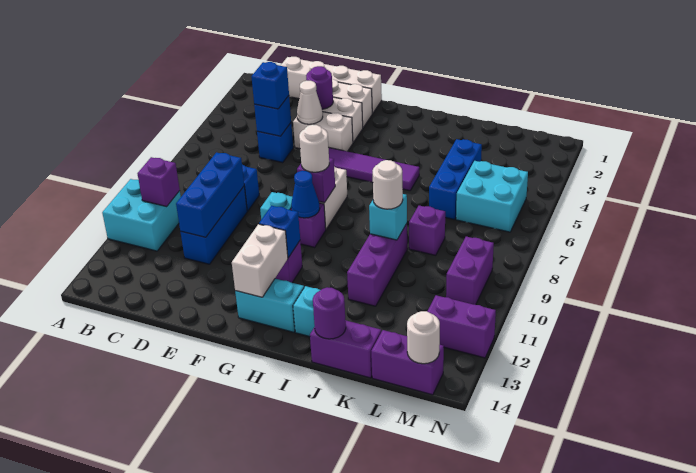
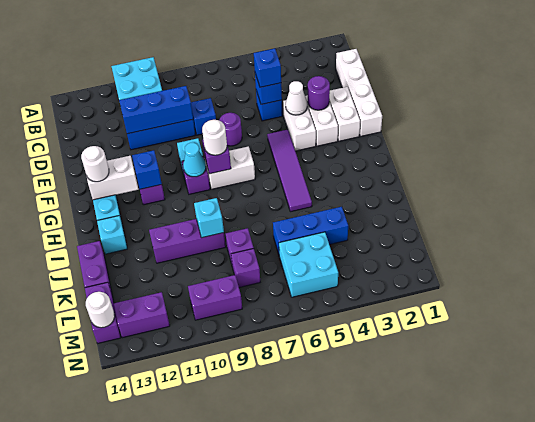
purple 1x1 brick [137,157,180,206] -> purple 1x1 brick moved to [231,249,260,287]
blue 1x1 cone [291,171,320,218] -> cyan 1x1 cone [183,143,206,177]
white 1x1 round brick [373,160,403,209] -> white 1x1 round brick moved to [81,146,109,182]
purple 1x1 round brick [313,287,346,339] -> purple 1x1 round brick moved to [219,113,242,146]
purple 1x2 brick [427,295,496,358] -> purple 1x2 brick turned to [114,292,170,338]

